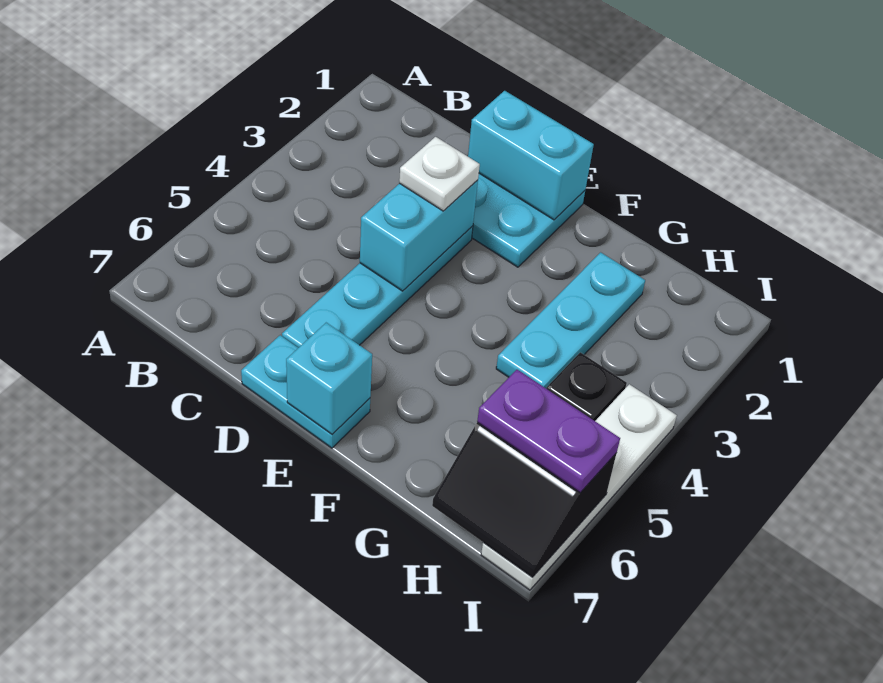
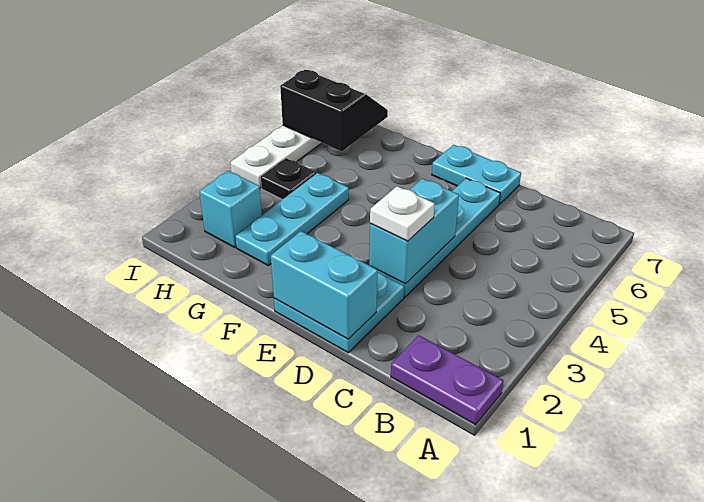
cyan 1x1 brick [286,323,372,434] -> cyan 1x1 brick moved to [199,171,262,248]
purple 1x2 plate [477,370,620,493] -> purple 1x2 plate moved to [391,335,503,425]

